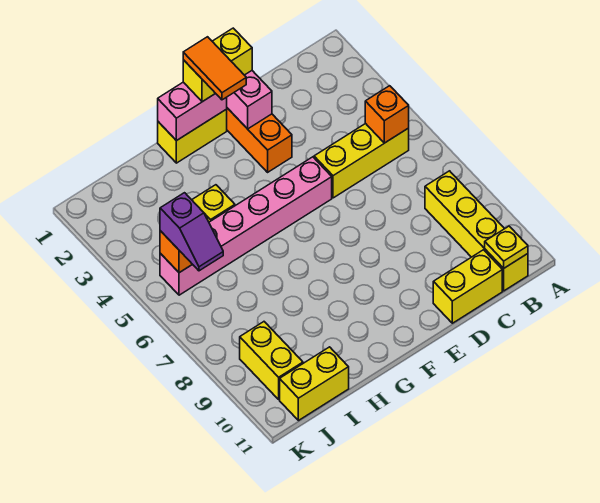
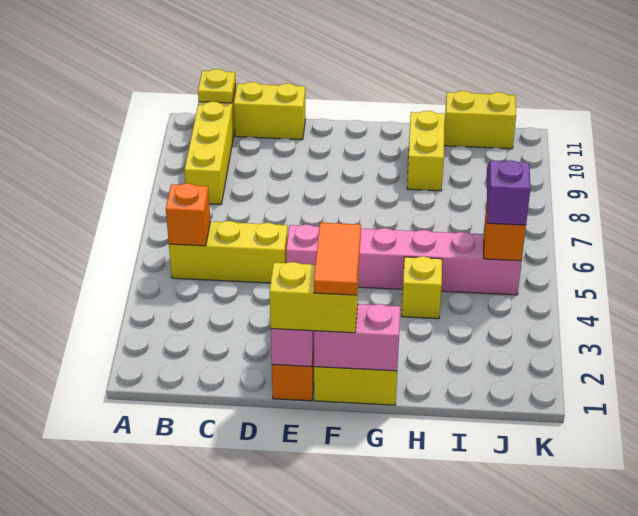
yellow 1x2 brick [240,322,303,399] -> yellow 1x2 brick moved to [407,111,445,191]

